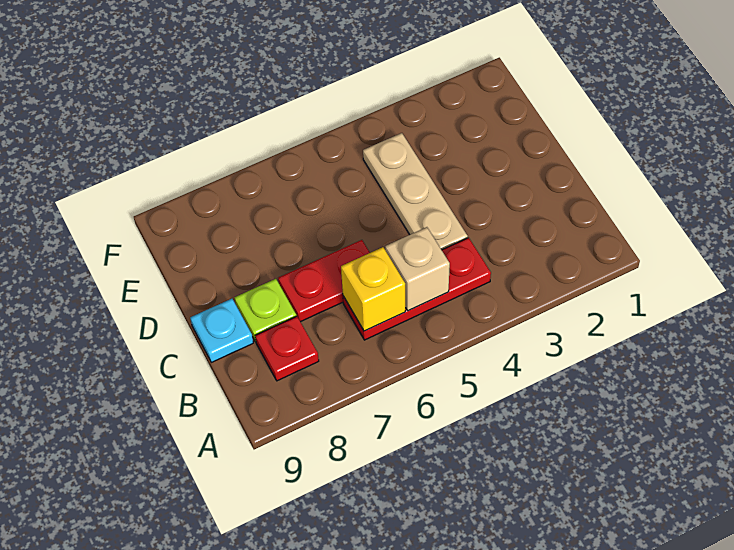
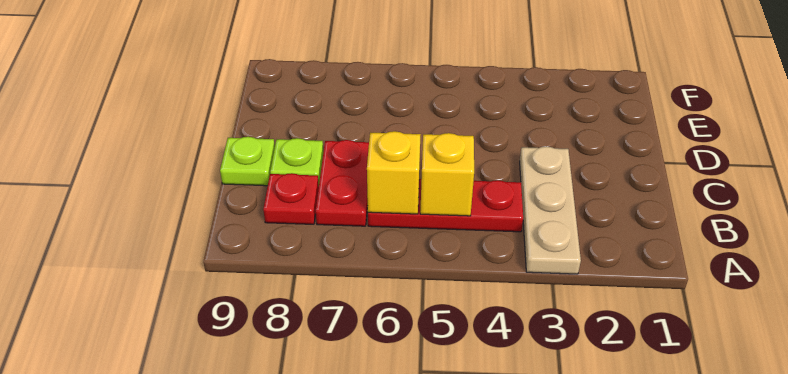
tan 1x1 brick [385,227,450,311] -> yellow 1x1 brick [420,133,474,216]
tan 1x3 plate [363,133,468,250] -> tan 1x3 plate moved to [520,146,581,274]
red 1x2 plate [278,240,370,322] -> red 1x2 plate turned to [316,140,369,226]
cyan 1x1 plate [190,299,253,362] -> lime 1x1 plate [220,137,275,186]

